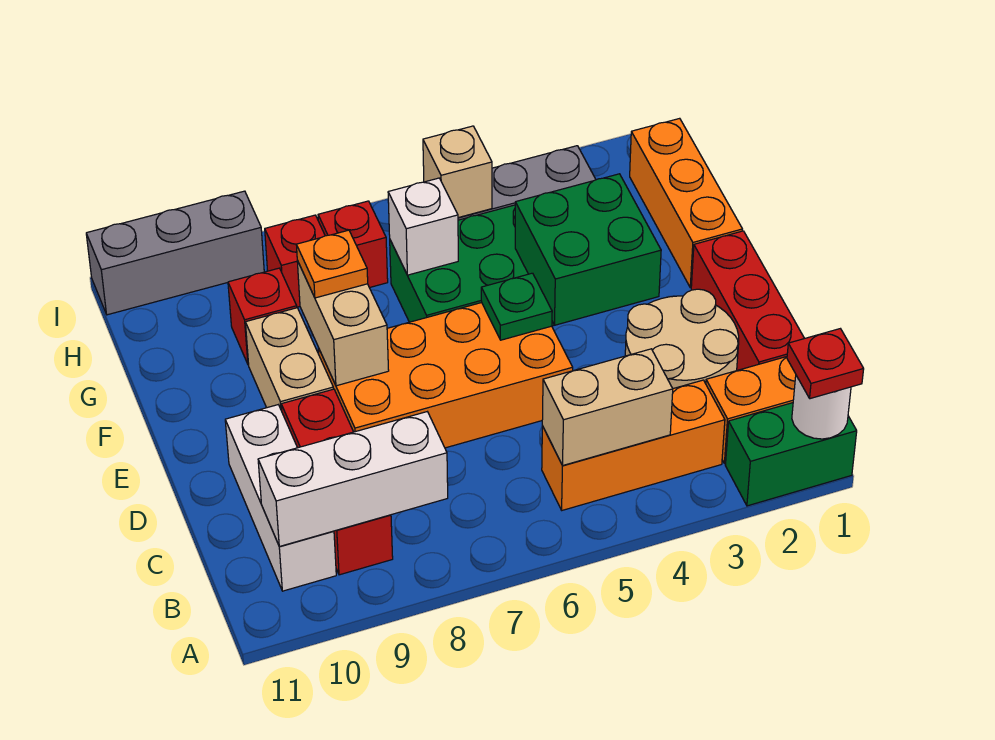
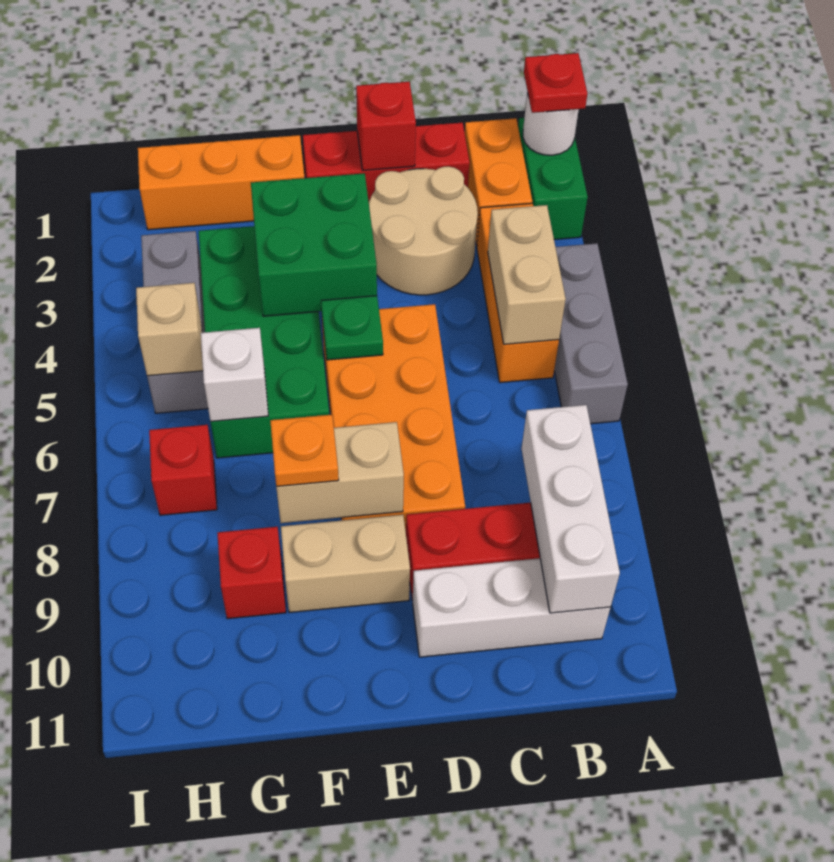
red 1x1 brick [265,215,325,307] -> red 1x1 brick moved to [356,82,416,170]
grey 1x3 brick [86,191,264,315] -> grey 1x3 brick moved to [554,243,628,424]

